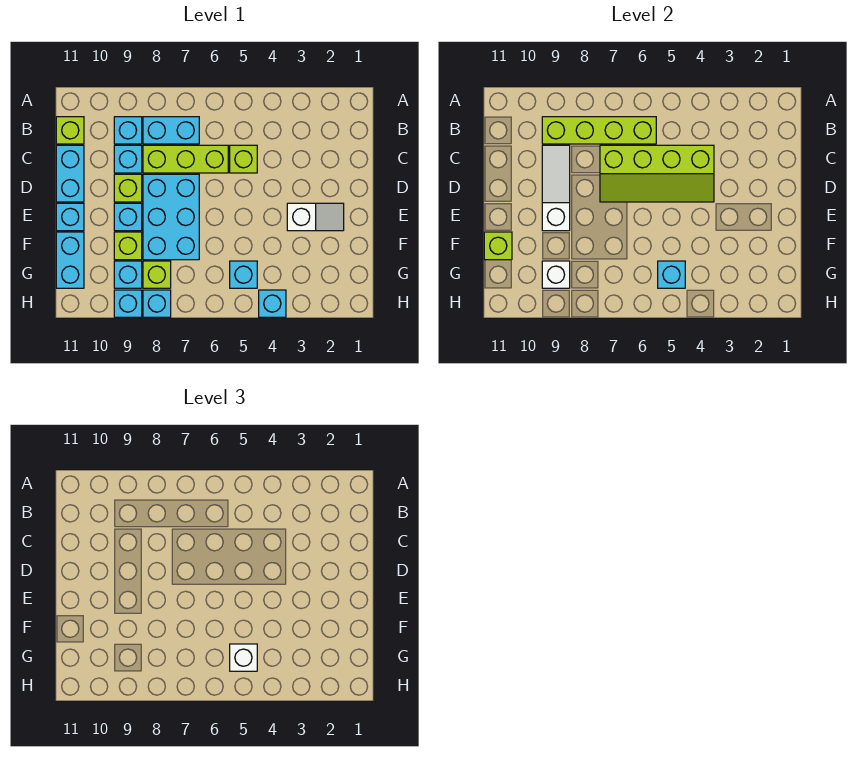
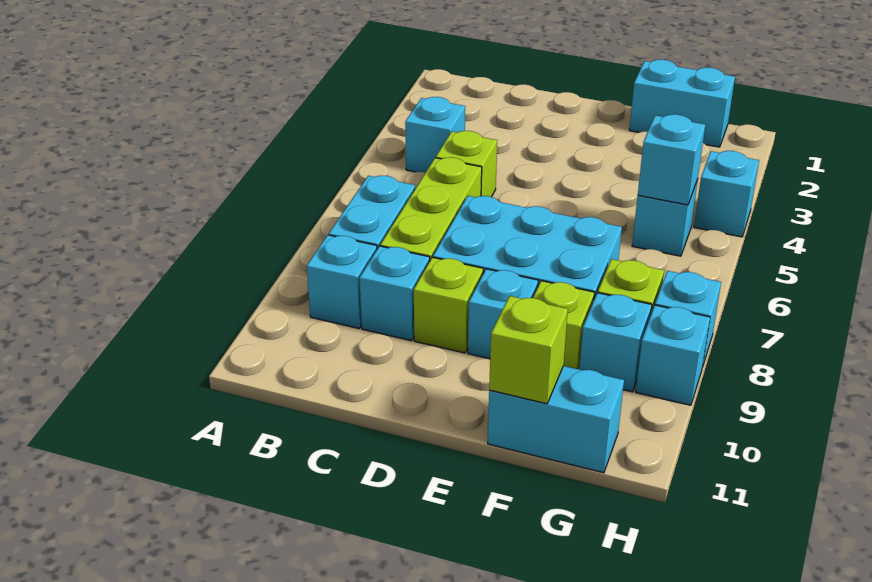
lime 1x4 brick [542,117,656,144] -> none
lime 1x1 brick [56,117,84,144] -> none
lime 2x4 slope [600,145,714,202] -> none
white 1x3 slope [542,145,570,231] -> none
cyan 1x2 brick [56,145,84,202] -> cyan 1x2 brick moved to [629,60,735,147]
white 1x2 slope [287,203,344,231] -> none
cyan 1x1 brick [56,203,84,231] -> cyan 1x1 brick moved to [405,97,465,173]
white 1x1 brick [230,644,257,671] -> none
white 1x1 brick [542,261,570,288] -> none

